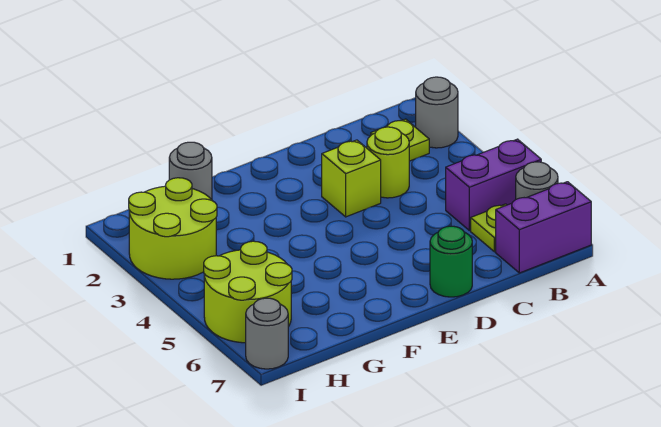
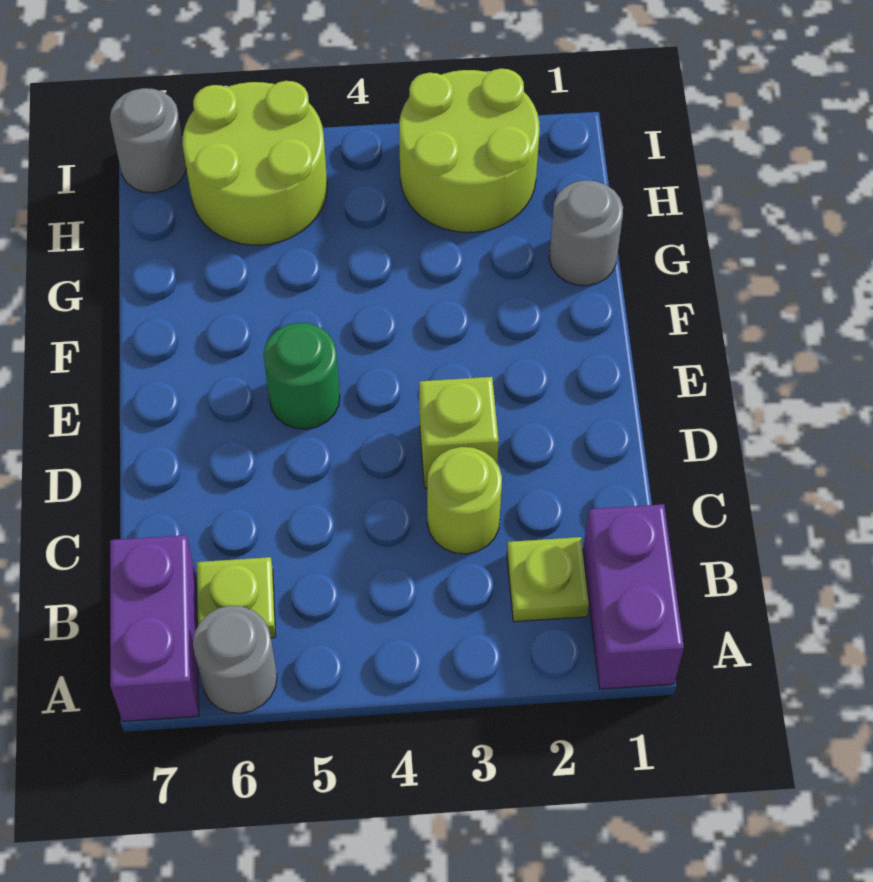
grey 1x1 round brick [416,77,458,148] -> none
purple 1x2 brick [446,139,541,231] -> purple 1x2 brick moved to [583,504,684,689]
green 1x1 round brick [430,226,472,297] -> green 1x1 round brick moved to [264,323,340,429]

